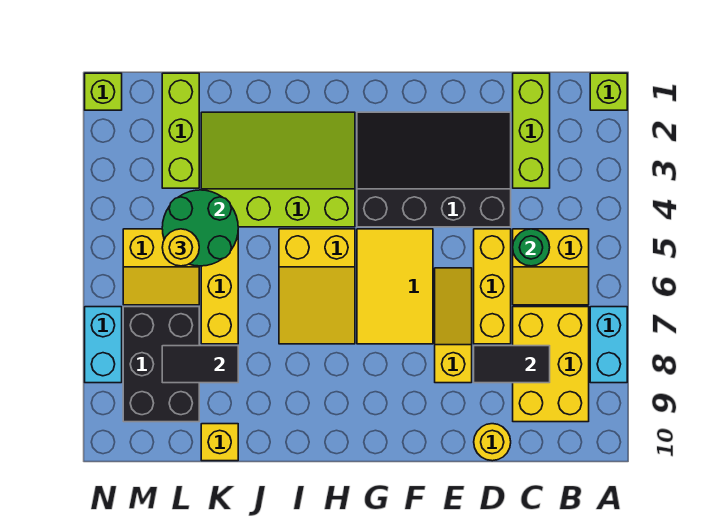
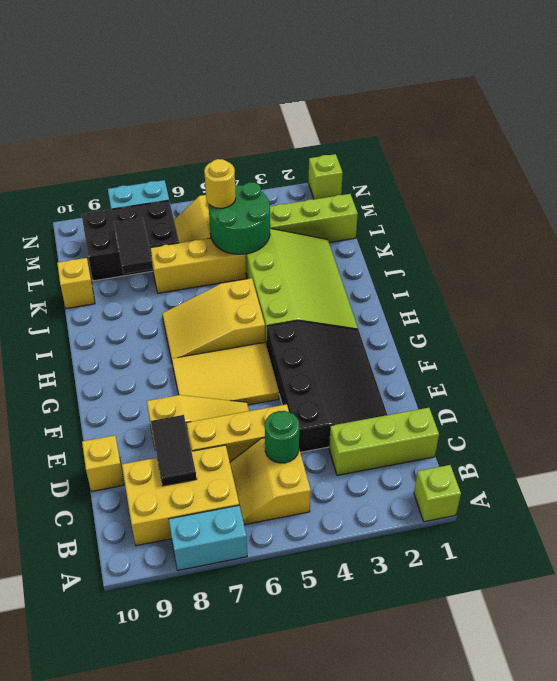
yellow 1x1 round brick [474,424,511,461] -> yellow 1x1 brick [82,435,124,491]

